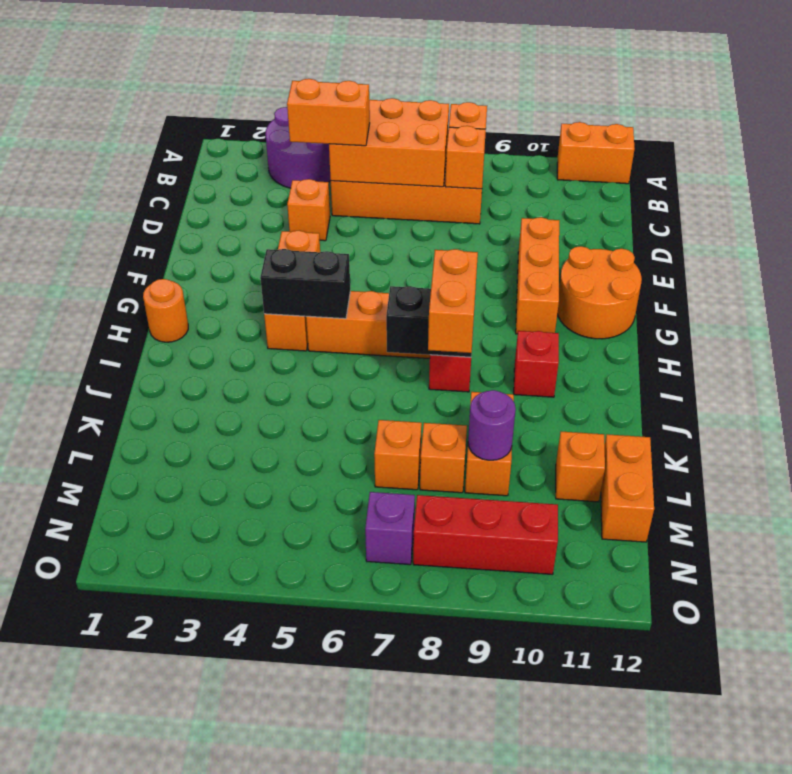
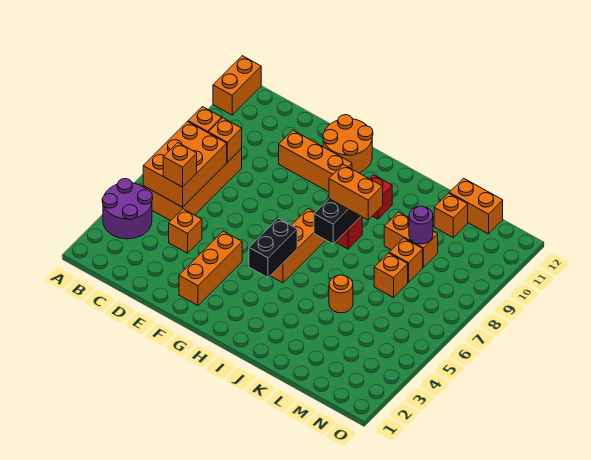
orange 1x2 brick [287,79,370,146] -> orange 1x1 brick [163,143,197,187]
orange 1x3 brick [264,231,320,351] -> orange 1x3 brick turned to [179,231,242,305]
orange 1x1 round brick [143,279,188,342] -> orange 1x1 round brick moved to [329,275,353,313]
purple 1x1 brick [365,492,415,565] -> none
red 1x3 brick [413,495,558,574] -> none

